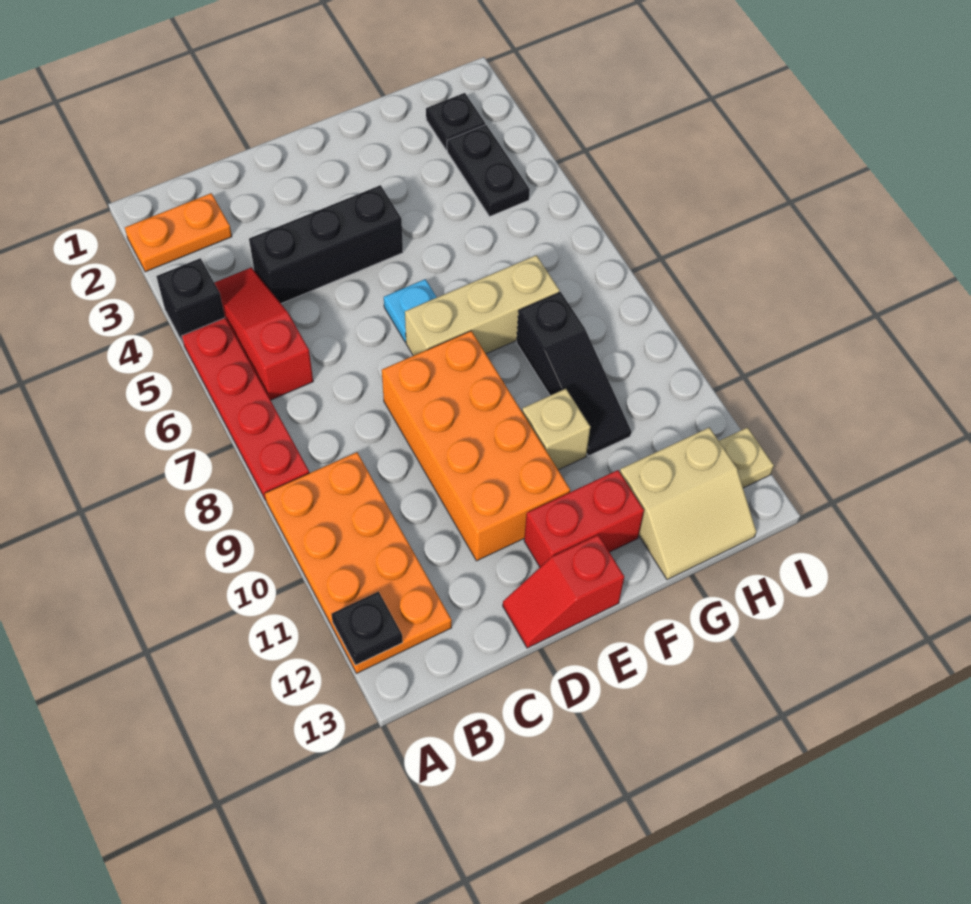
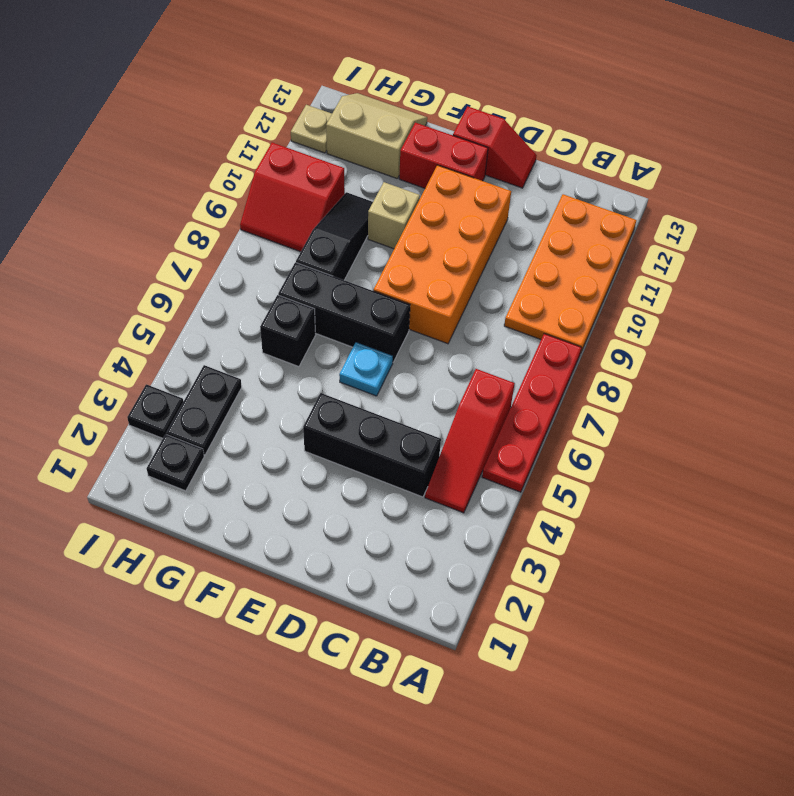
orange 1x2 plate [125,193,232,272] -> none
black 1x1 brick [156,258,225,344] -> black 1x1 brick moved to [260,295,316,367]
black 1x1 plate [331,592,403,665] -> black 1x1 plate moved to [127,384,184,438]
tan 1x3 brick [405,255,560,356] -> black 1x3 brick [278,262,410,362]
none -> red 2x2 slope [240,143,345,252]

